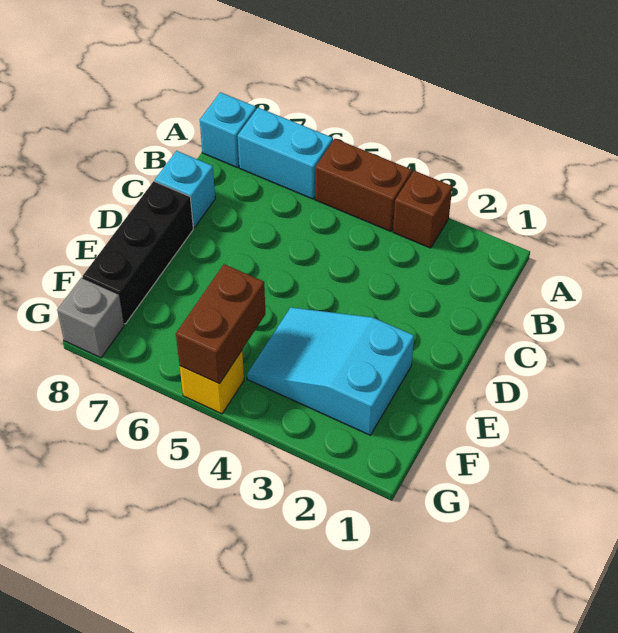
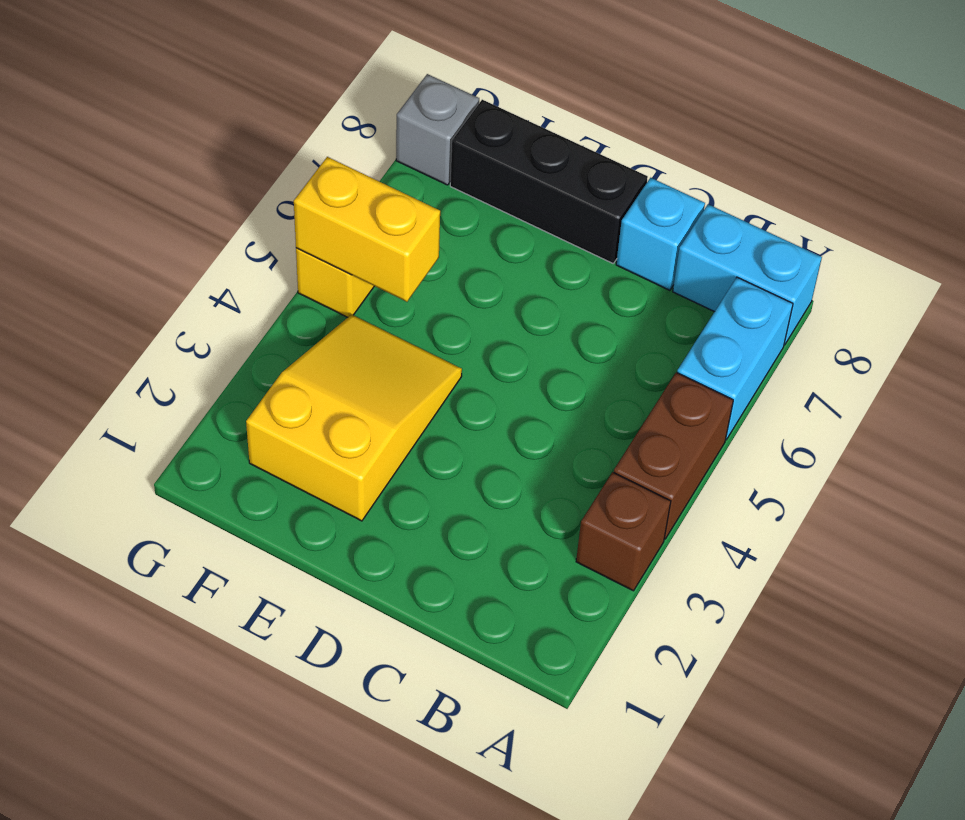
cyan 1x1 brick [200,92,256,168] -> cyan 1x2 brick [673,204,822,345]
cyan 2x3 slope [247,307,414,435] -> yellow 2x3 slope [246,314,462,521]
brown 1x2 brick [176,264,265,384] -> yellow 1x2 brick [294,157,440,302]

